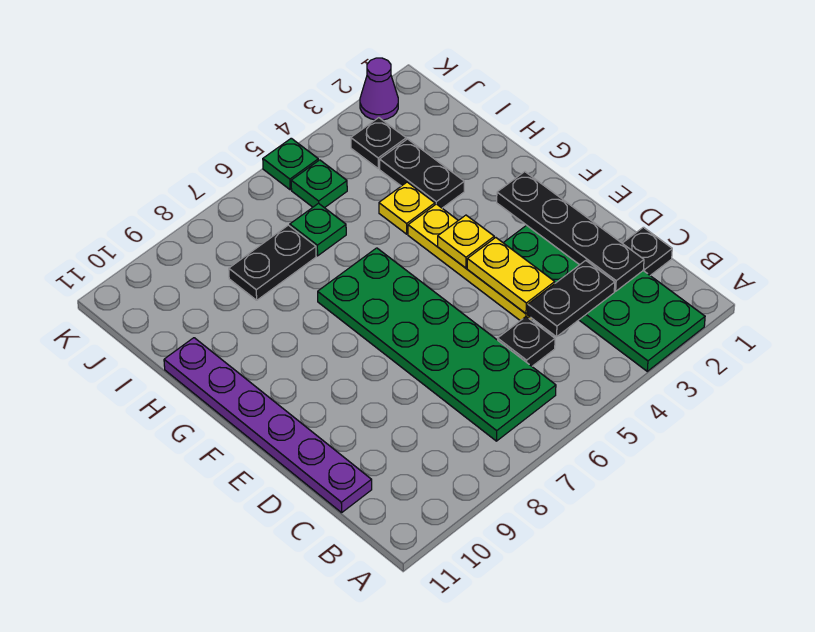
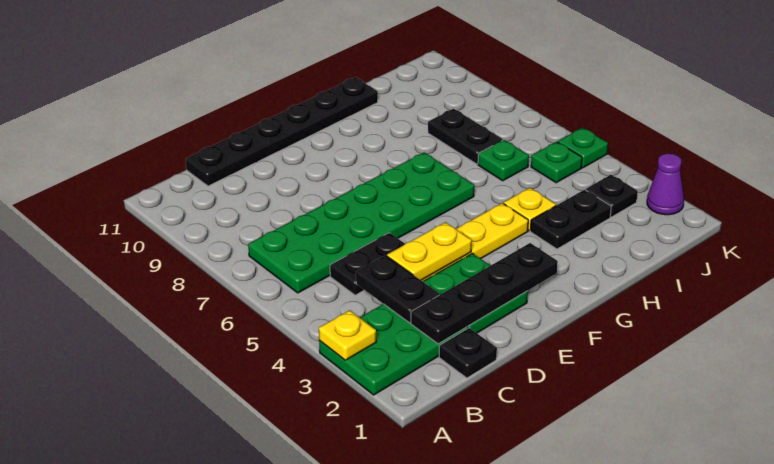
black 1x1 plate [498,317,555,366] -> black 1x2 plate [330,233,405,295]
purple 1x6 plate [164,338,372,513] -> black 1x6 plate [186,77,378,186]
yellow 1x1 plate [438,215,494,268] -> yellow 1x1 plate moved to [319,310,376,360]

